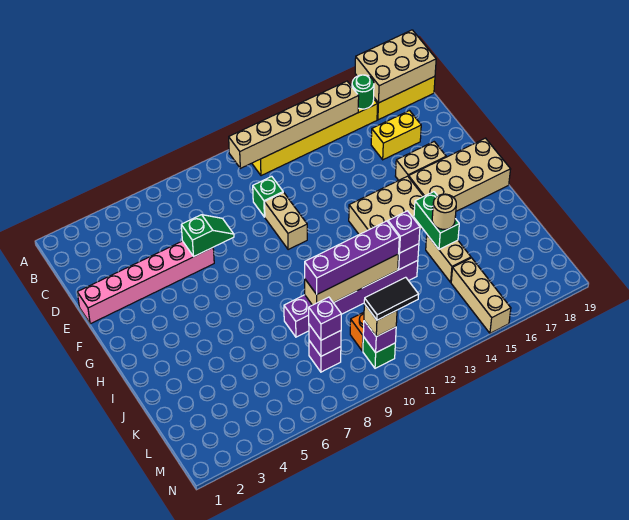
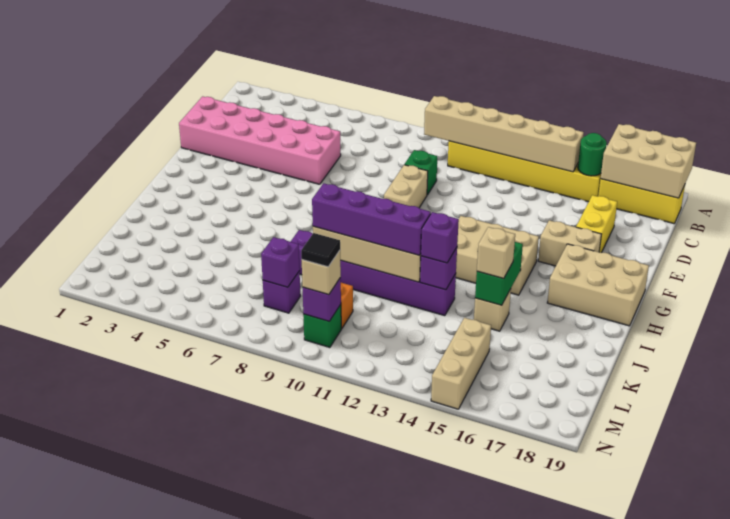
yellow 1x2 brick [371,111,421,160] -> yellow 1x2 brick turned to [576,195,617,253]
pink 1x6 brick [77,241,214,324] -> pink 2x6 brick [179,96,341,184]
green 1x2 slope [181,215,234,256] -> none
tan 2x4 brick [409,138,511,211] -> tan 2x3 brick [547,244,649,326]
tan 1x2 brick [426,235,471,282] -> tan 1x1 brick [474,289,511,331]
tan 1x1 round brick [432,194,456,229] -> tan 1x1 brick [477,227,515,278]
purple 1x1 brick [309,297,341,340] -> none
black 1x2 tile [364,277,419,320] -> black 1x1 tile [301,233,340,267]

